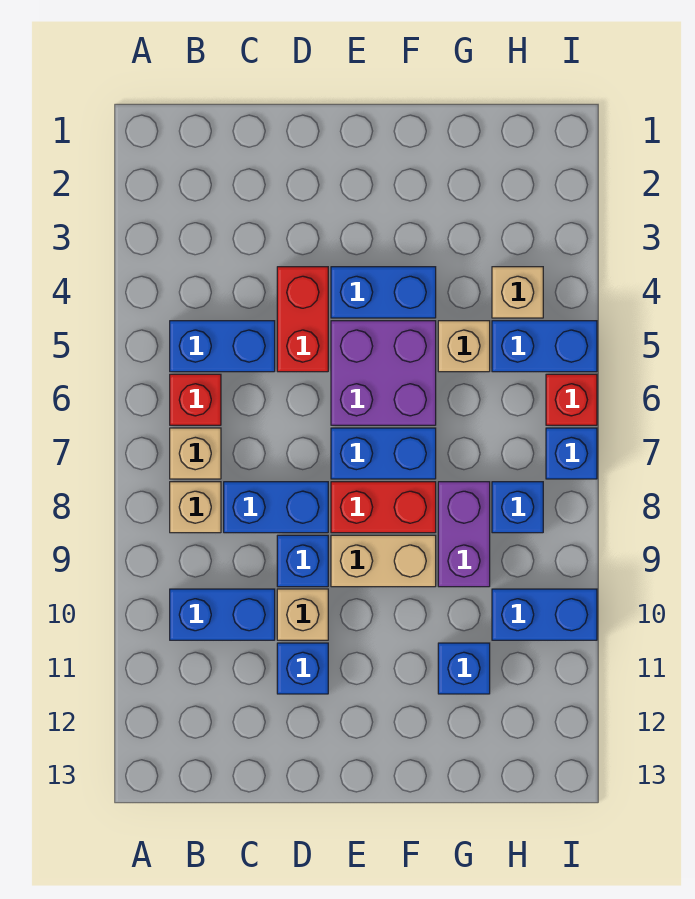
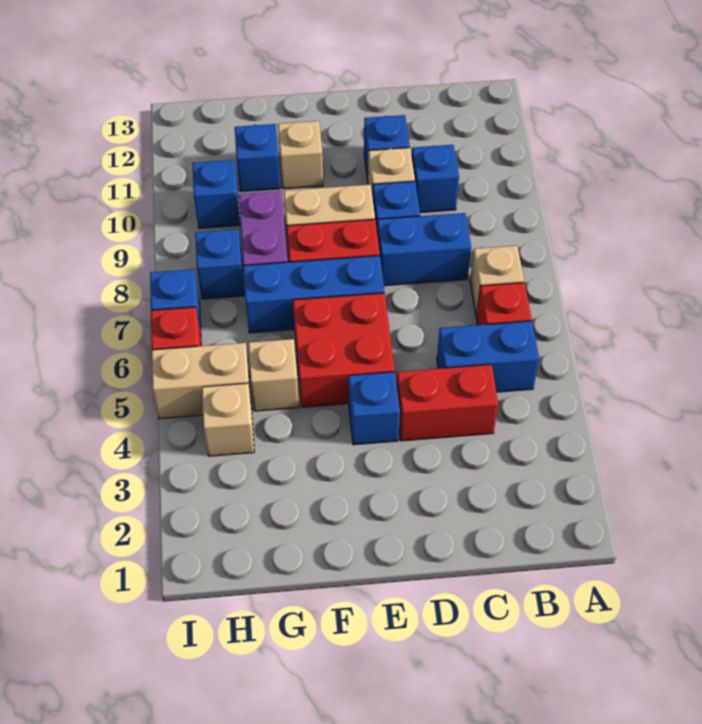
tan 1x1 brick [170,482,221,533] -> tan 1x1 brick moved to [278,121,323,189]
blue 1x2 brick [170,589,275,640] -> blue 1x1 brick [412,145,459,213]
red 1x2 brick [277,267,328,372] -> red 1x2 brick turned to [397,365,498,441]
blue 1x2 brick [331,267,436,318] -> blue 1x1 brick [349,372,400,445]
purple 2x2 brick [331,321,436,425] -> red 2x2 brick [293,293,395,407]
blue 1x2 brick [331,428,436,479] -> blue 1x3 brick [243,256,384,333]
blue 1x2 brick [492,321,597,372] -> tan 1x2 brick [152,343,252,419]
blue 1x2 brick [492,589,597,640] -> blue 1x1 brick [192,160,240,228]

